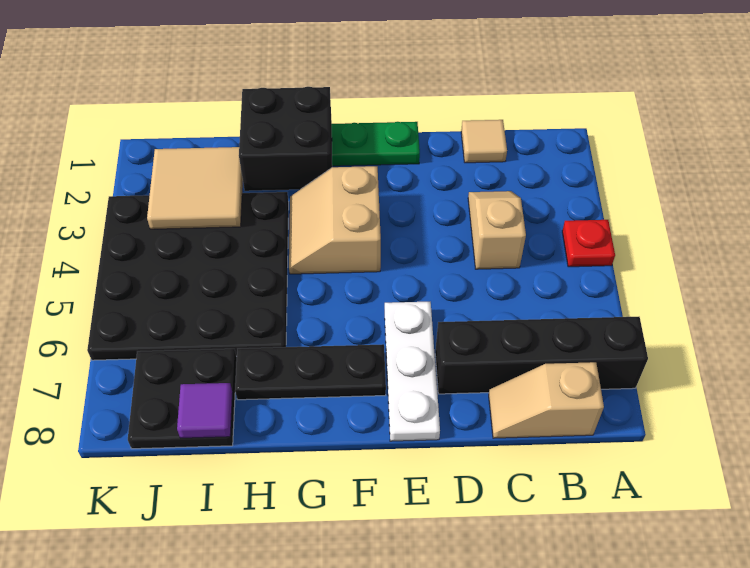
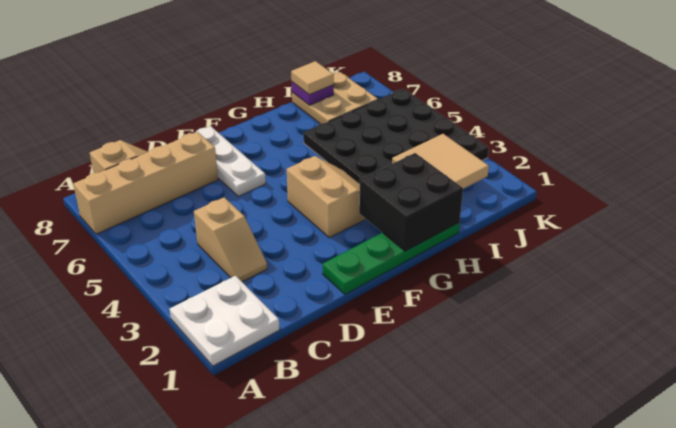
none -> white 2x2 plate [170,276,280,366]
red 1x1 plate [562,220,615,267] -> none
black 1x4 brick [435,317,648,394] -> tan 1x4 brick [73,132,218,234]
tan 1x1 tile [461,120,507,163] -> tan 1x1 tile moved to [291,61,334,95]
black 1x3 plate [235,344,386,400] -> none
black 2x2 plate [128,349,237,449] -> tan 2x2 plate [292,72,378,124]
purple 1x1 tile [177,383,233,438] -> purple 1x1 plate [292,82,334,105]

